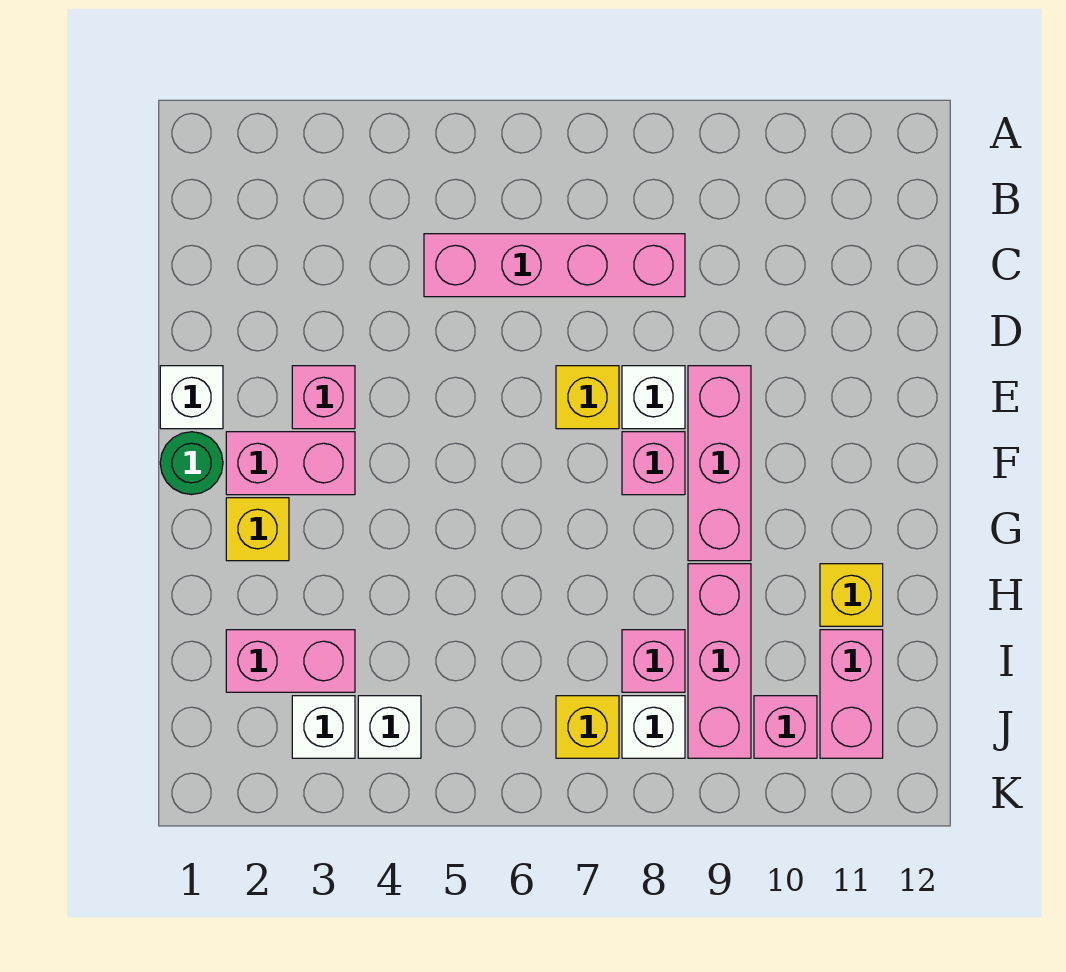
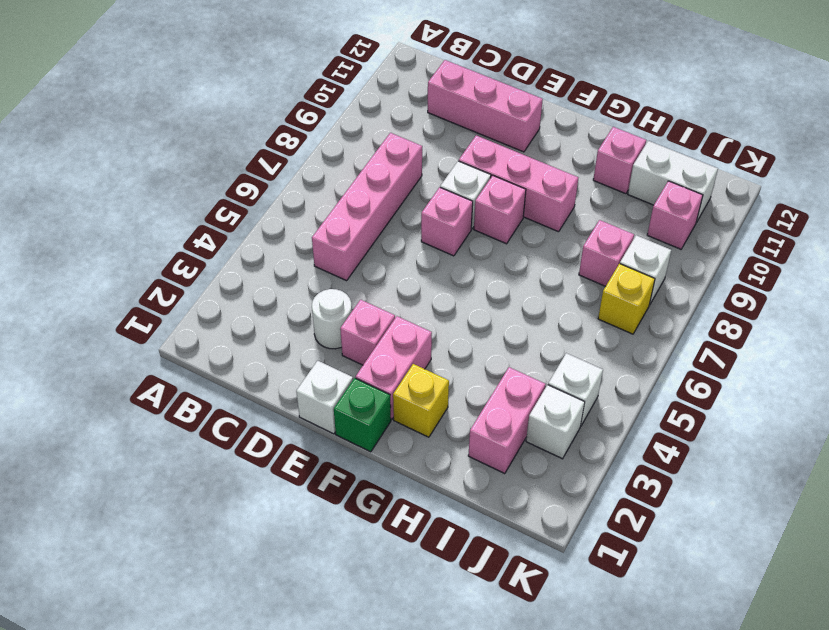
none -> white 1x1 round brick [312,289,352,349]
yellow 1x1 brick [556,366,619,429] -> pink 1x1 brick [421,187,473,256]
green 1x1 round brick [160,432,223,495] -> green 1x1 brick [334,378,391,452]
pink 1x3 brick [688,564,751,758] -> pink 1x3 brick moved to [428,60,543,152]
yellow 1x1 brick [820,564,883,626] -> pink 1x1 brick [593,127,646,194]
pink 1x2 brick [820,630,883,758] -> white 1x2 brick [628,141,718,221]

